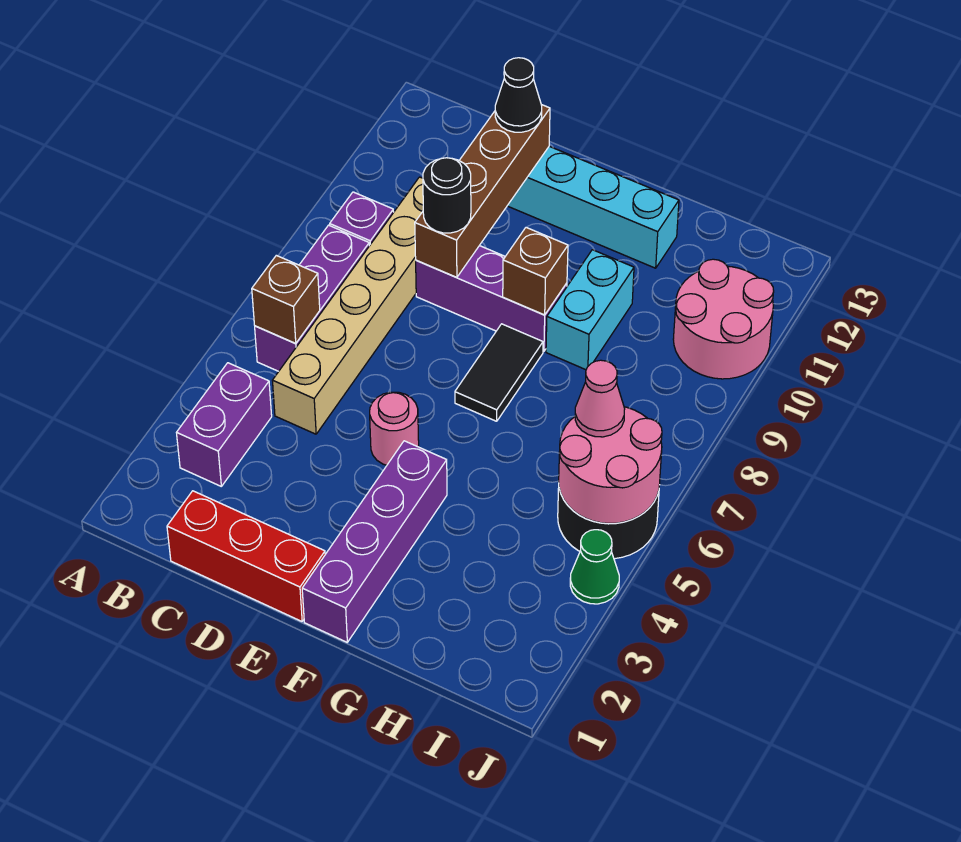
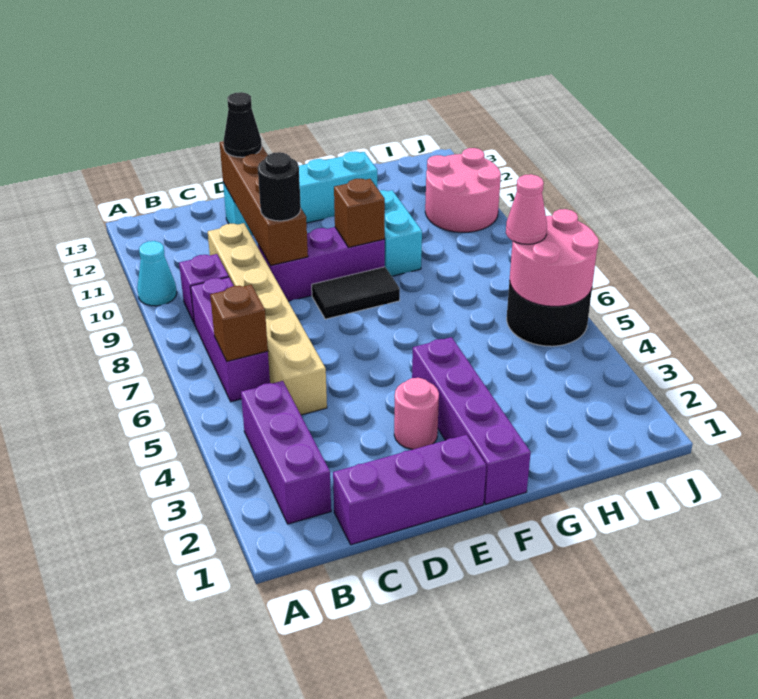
none -> cyan 1x1 cone [137,241,177,306]
purple 1x2 brick [177,363,272,486] -> purple 1x3 brick [241,381,331,524]
red 1x3 brick [167,491,325,621] -> purple 1x3 brick [333,435,486,545]
pink 1x1 round brick [370,392,419,465] -> pink 1x1 round brick moved to [394,378,439,449]
black 1x2 tile [455,324,543,421] -> black 1x2 tile turned to [312,267,400,319]
green 1x1 cone [570,530,619,604] -> none

